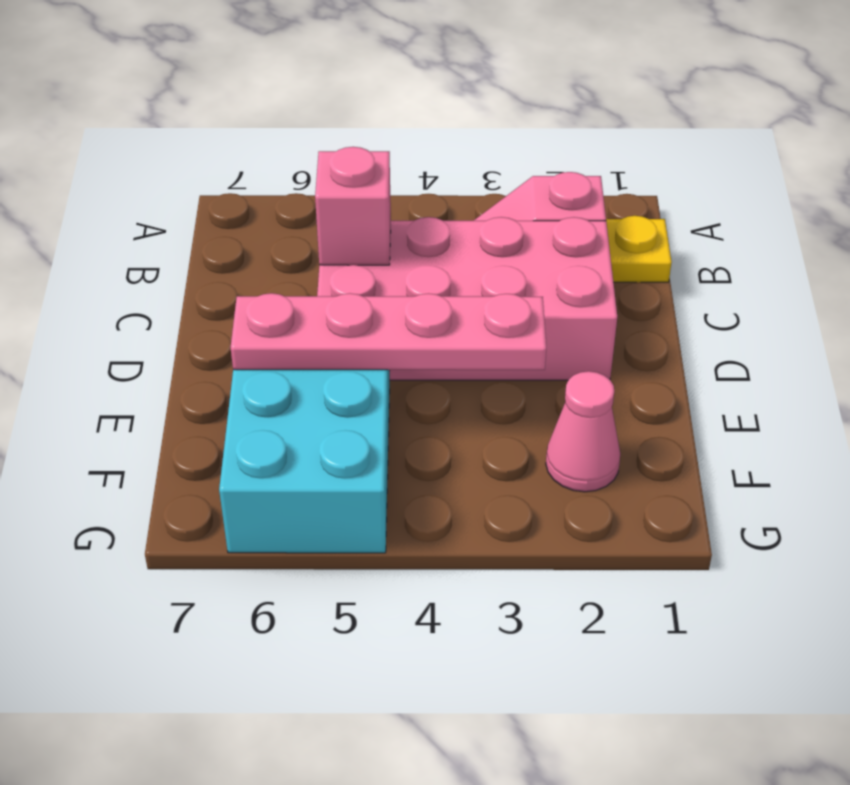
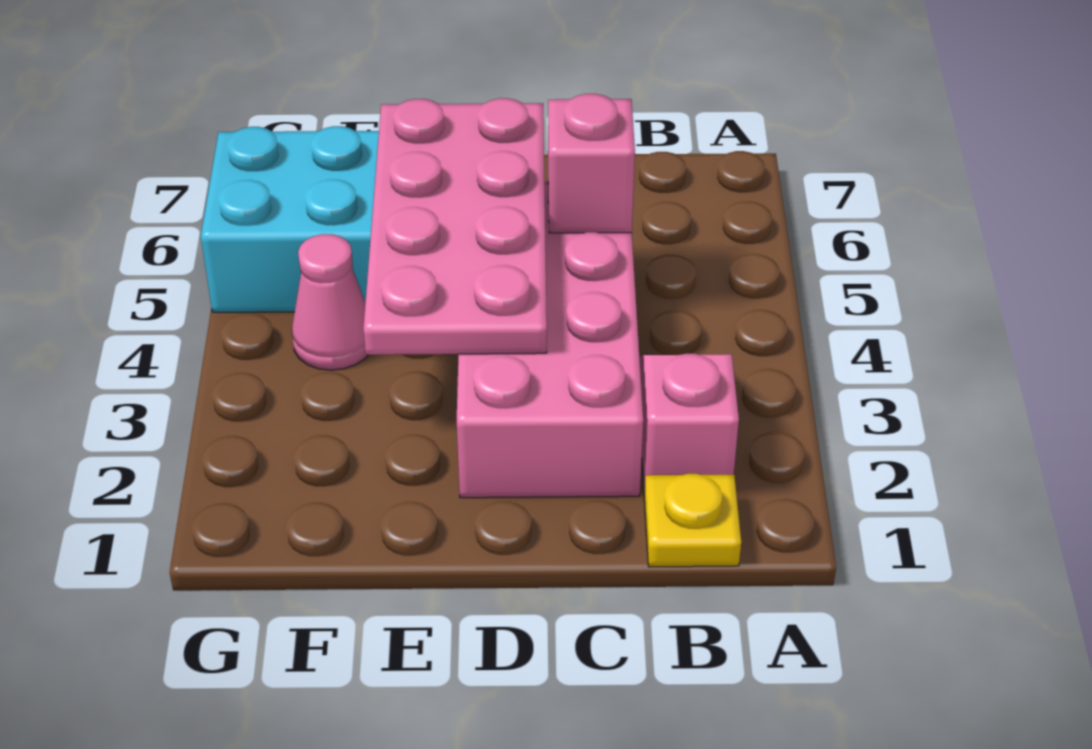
pink 1x4 plate [231,293,546,370] -> pink 2x4 plate [363,98,547,355]
pink 1x1 cone [546,371,620,492] -> pink 1x1 cone moved to [292,234,368,370]

